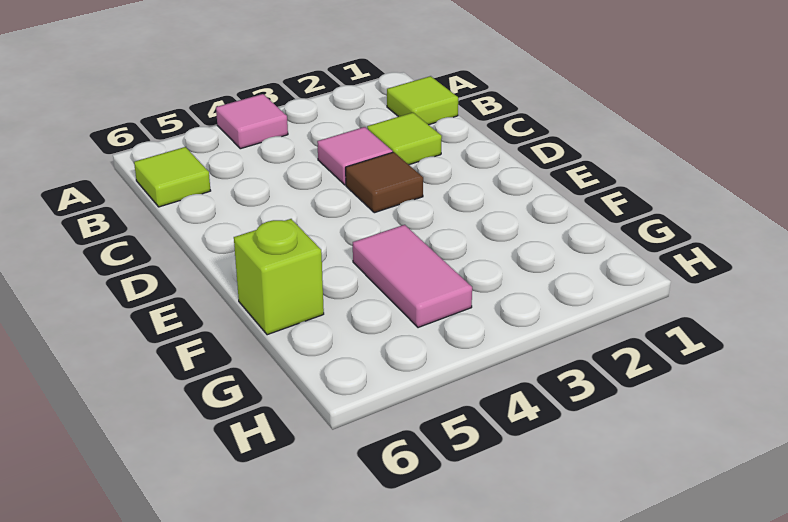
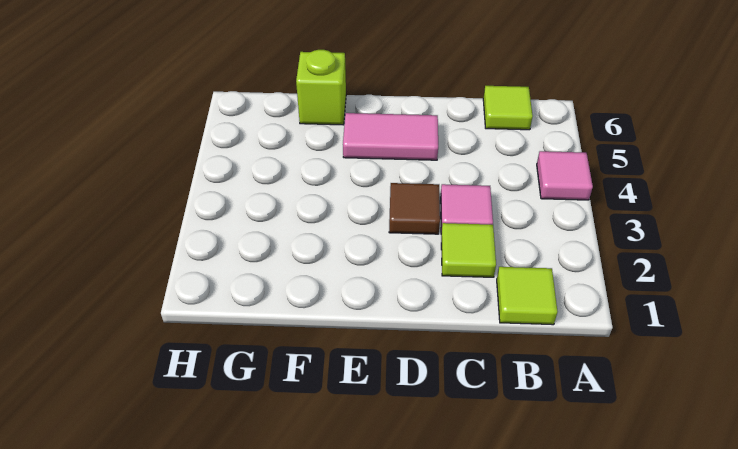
pink 1x2 tile [353,225,472,328] -> pink 1x2 tile moved to [343,113,438,160]

